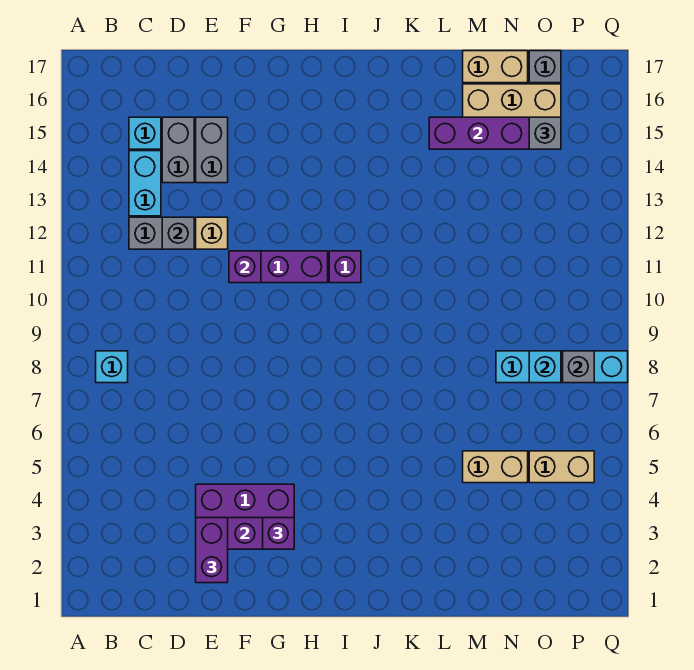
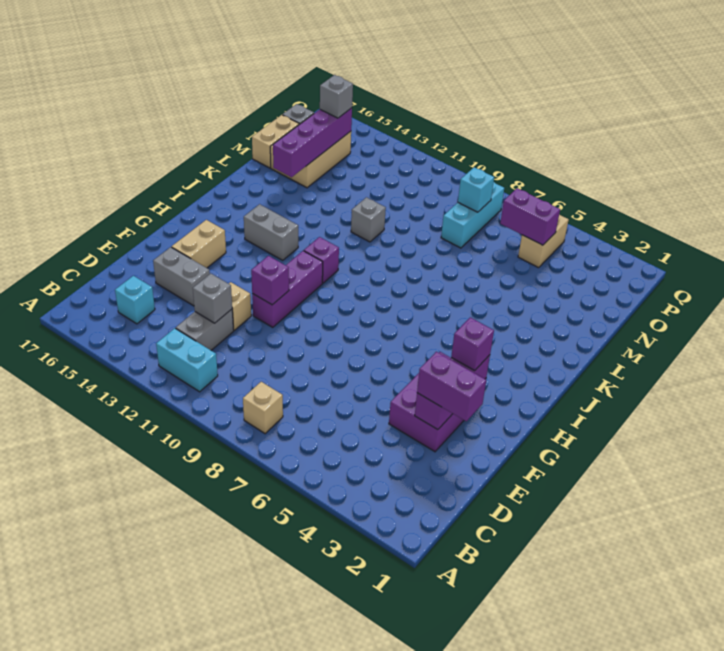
cyan 1x1 brick [96,351,128,383] -> tan 1x1 brick [243,382,283,434]
cyan 1x2 brick [129,151,161,216] -> cyan 1x2 brick moved to [156,328,218,392]
grey 1x2 brick [162,117,194,183] -> grey 1x2 brick moved to [244,204,298,260]
tan 1x2 brick [463,451,528,483] -> tan 1x2 brick moved to [172,220,226,268]
cyan 1x4 brick [496,351,628,383] -> cyan 1x3 brick [441,182,504,248]
none -> purple 1x2 brick [500,188,560,245]
grey 1x1 brick [563,351,594,383] -> grey 1x1 brick moved to [351,197,386,242]

